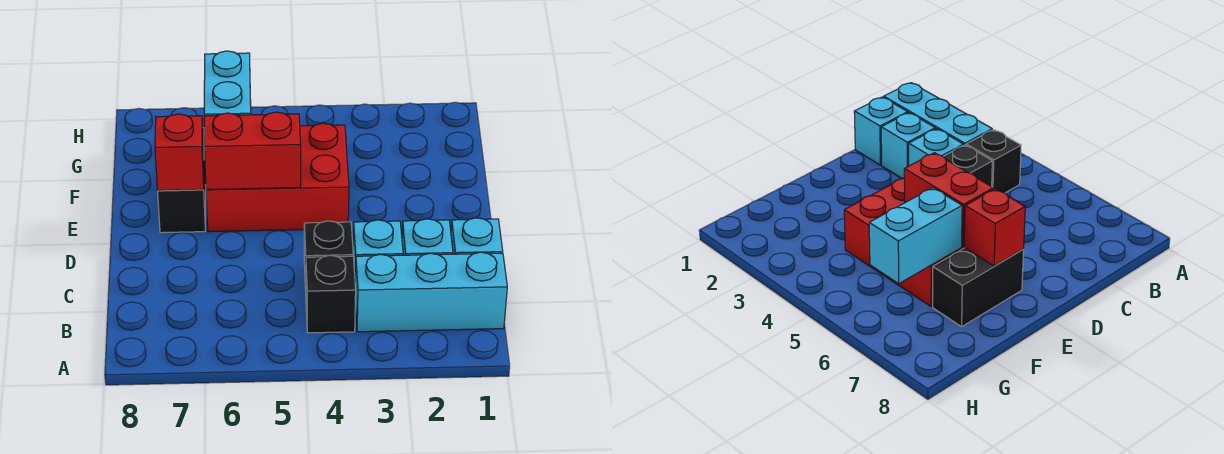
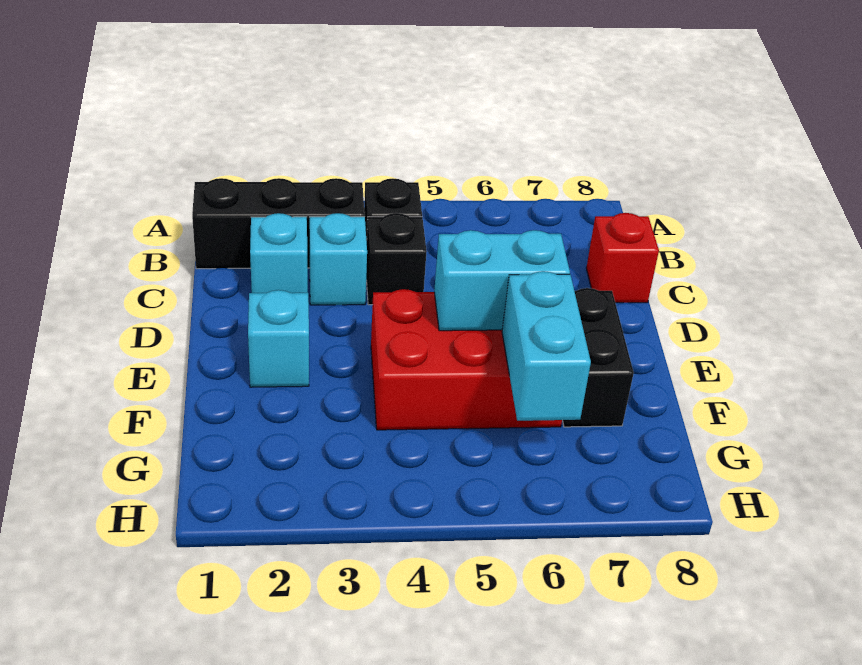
cyan 1x3 brick [355,252,507,332] -> black 1x3 brick [192,178,365,269]
cyan 1x1 brick [451,218,503,254] -> cyan 1x1 brick moved to [248,290,309,387]
red 1x2 brick [204,112,301,190] -> cyan 1x2 brick [434,230,570,331]
red 1x1 brick [155,114,204,191] -> red 1x1 brick moved to [586,213,659,303]

